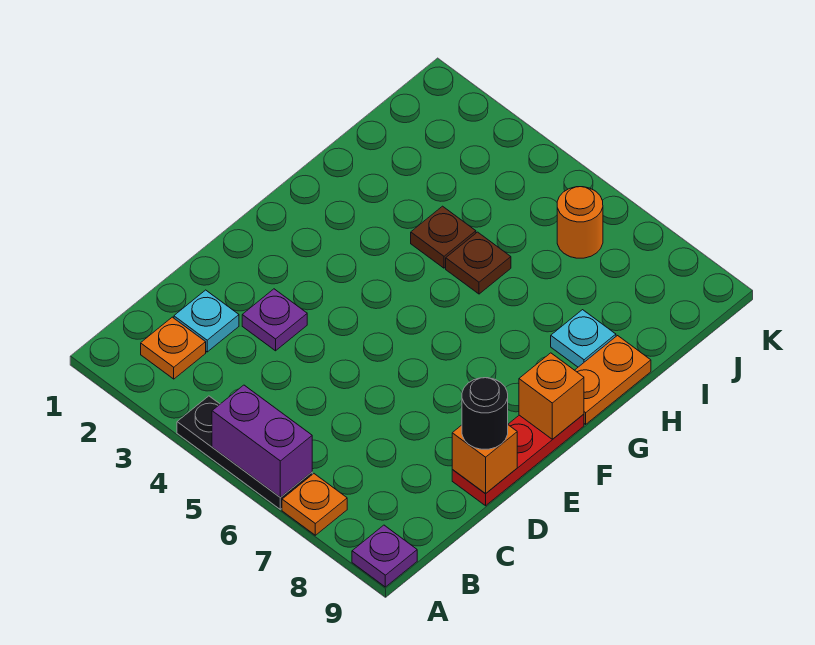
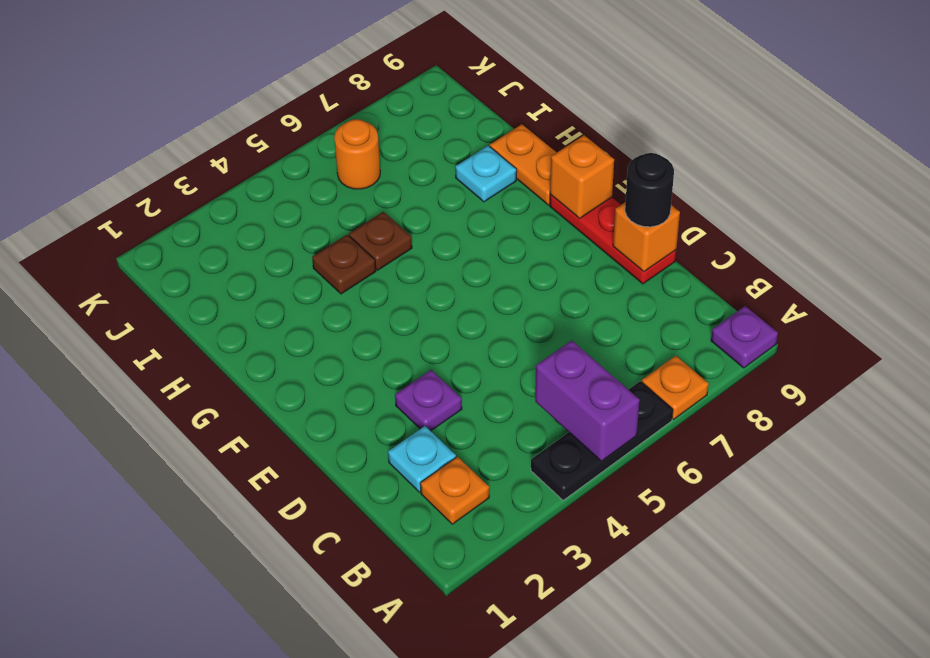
purple 1x2 brick [212,385,312,497] -> purple 1x2 brick turned to [535,340,640,461]

